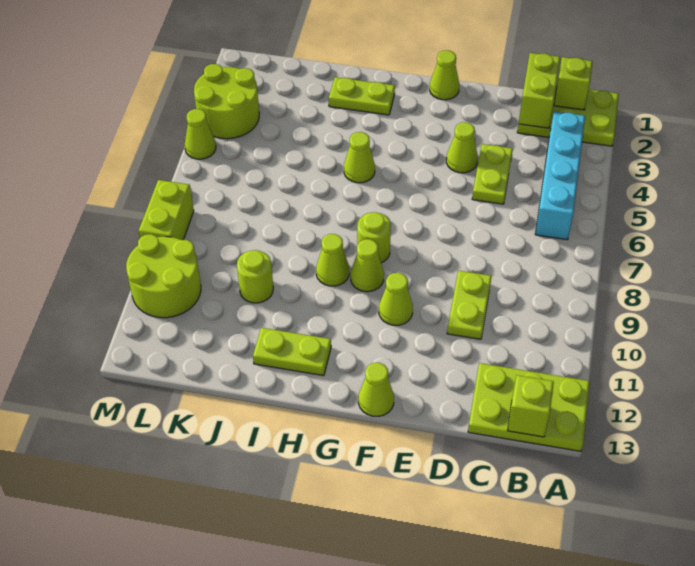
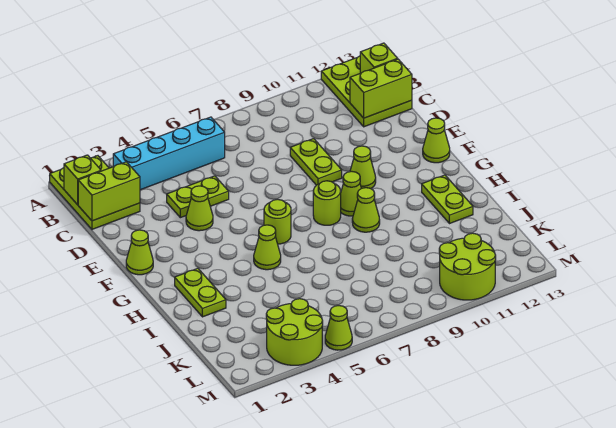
lime 1x2 plate [447,271,492,339] -> lime 1x2 plate turned to [290,139,342,185]
lime 1x1 round brick [237,250,273,303] -> lime 1x1 round brick moved to [264,199,291,244]
lime 1x2 brick [139,180,194,240] -> lime 1x2 brick moved to [350,59,412,118]

